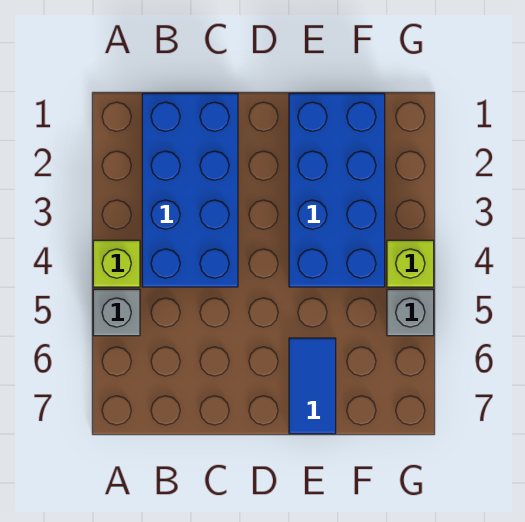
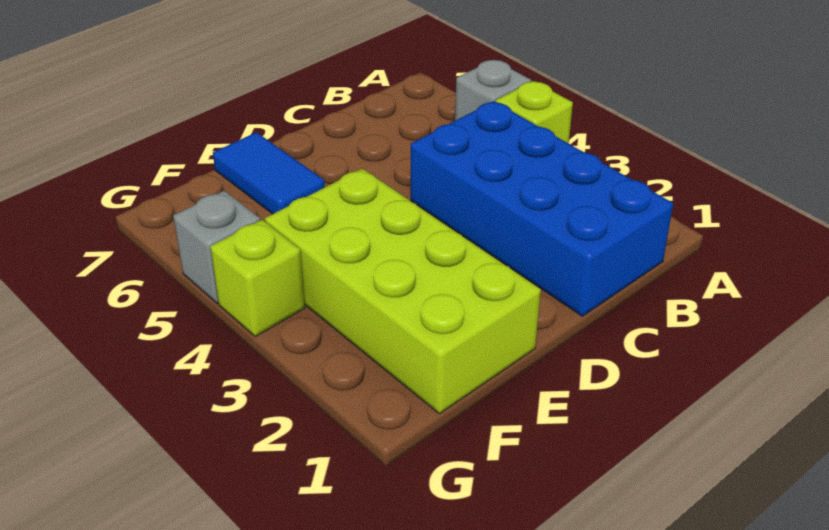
blue 2x4 brick [289,93,385,287] -> lime 2x4 brick [265,169,541,414]

